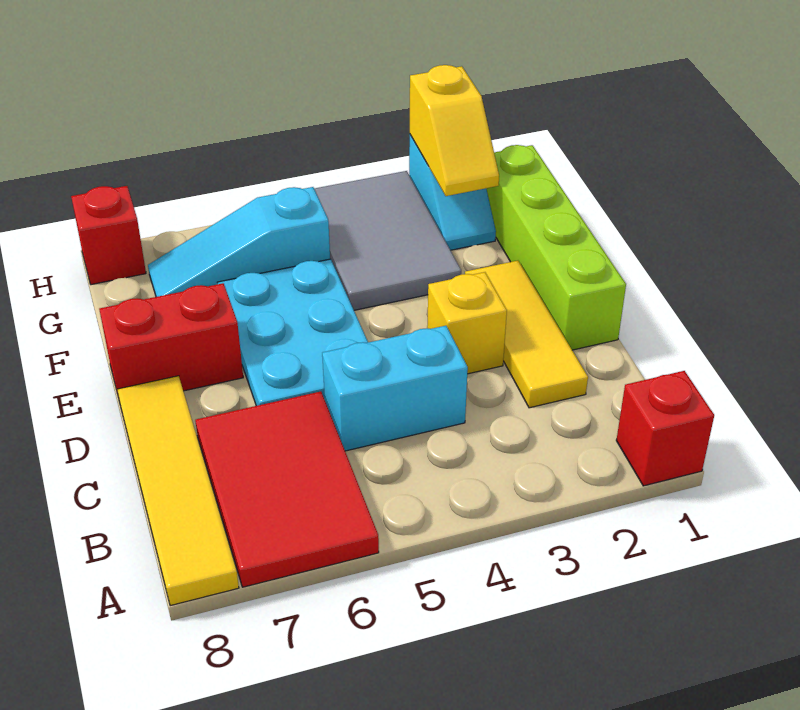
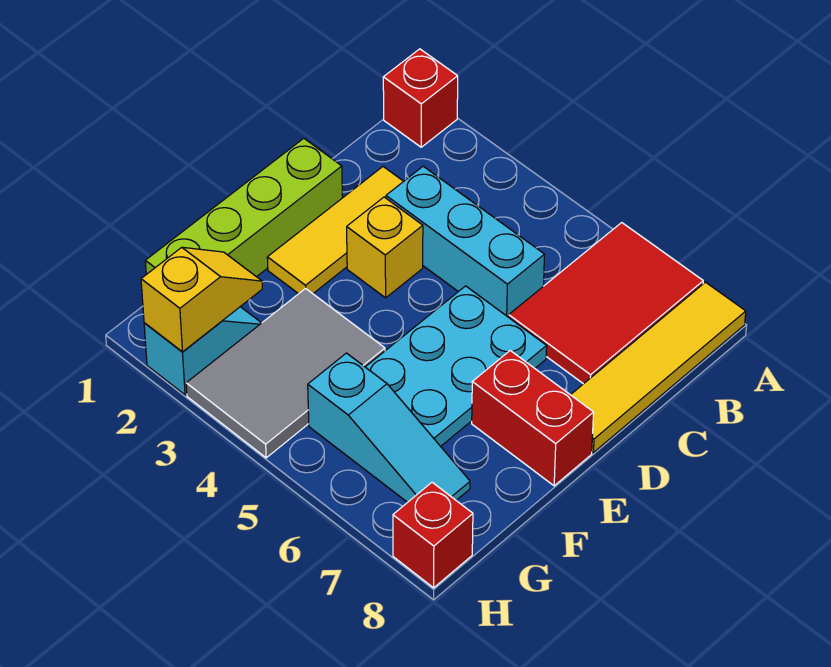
cyan 1x2 brick [322,326,468,451] -> cyan 1x3 brick [386,166,545,317]

